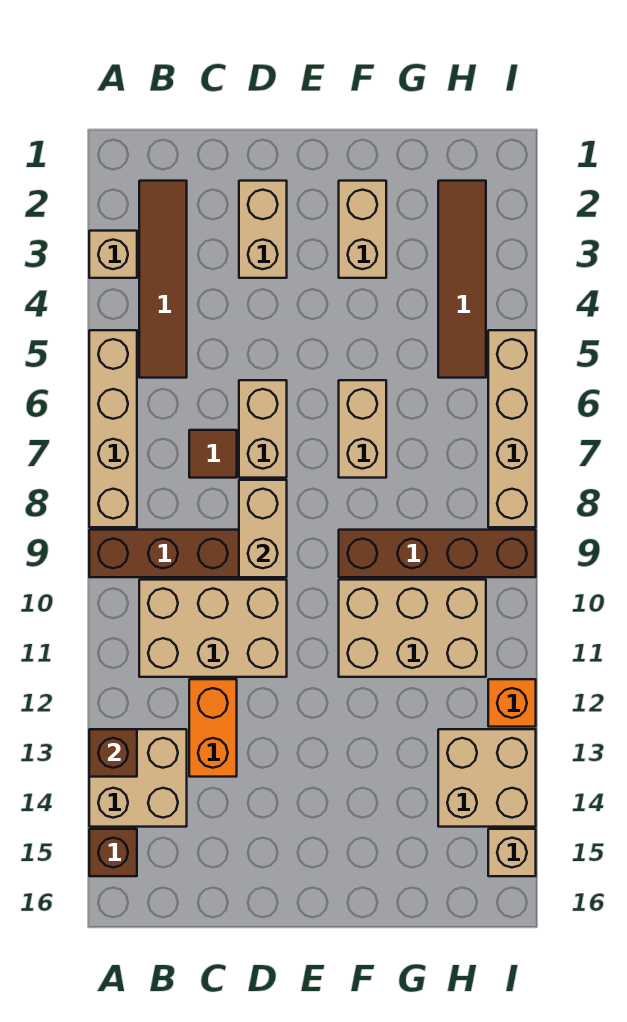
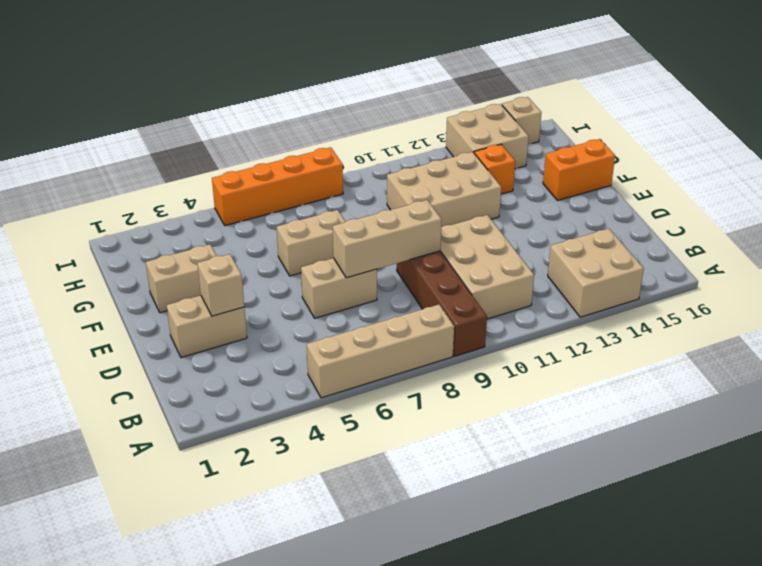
tan 1x1 brick [89,231,137,278] -> tan 1x1 brick moved to [197,254,244,316]
brown 1x1 brick [89,729,137,777] -> none
brown 1x1 brick [89,829,137,876] -> none
brown 1x4 tile [139,181,187,378] -> none
brown 1x1 tile [189,430,237,478] -> none
orange 1x2 brick [189,679,237,777] -> orange 1x2 brick moved to [543,139,615,201]
tan 1x2 brick [239,480,287,577] -> tan 1x3 brick [333,200,442,278]
brown 1x4 brick [339,530,536,577] -> none
tan 2x3 brick [339,580,486,677] -> tan 2x3 brick turned to [387,152,501,227]
brown 1x4 tile [438,181,486,378] -> none
tan 1x4 brick [488,330,536,527] -> orange 1x4 brick [212,147,343,226]
orange 1x1 brick [488,679,536,727] -> orange 1x1 brick moved to [474,144,515,194]

